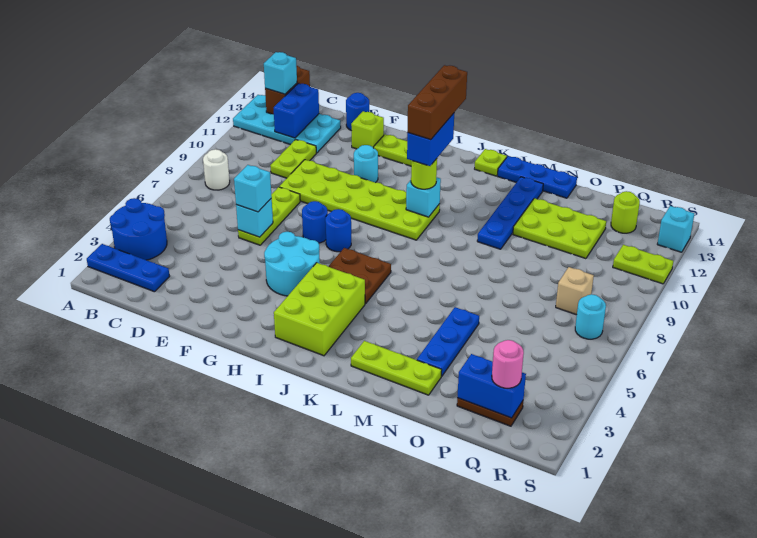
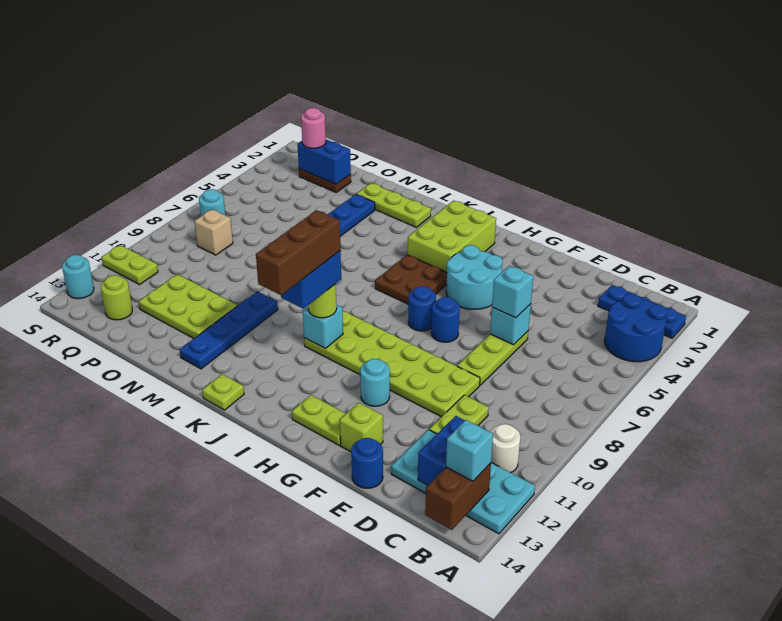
white 1x1 round brick [203,149,230,190] -> white 1x1 round brick moved to [490,424,520,473]
blue 1x3 plate [498,156,577,198] -> none
cyan 1x1 brick [657,206,695,252] -> cyan 1x1 round brick [62,255,94,299]

